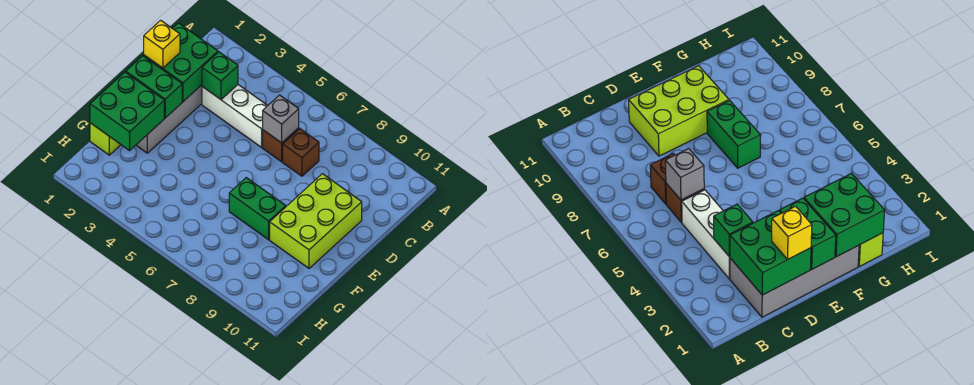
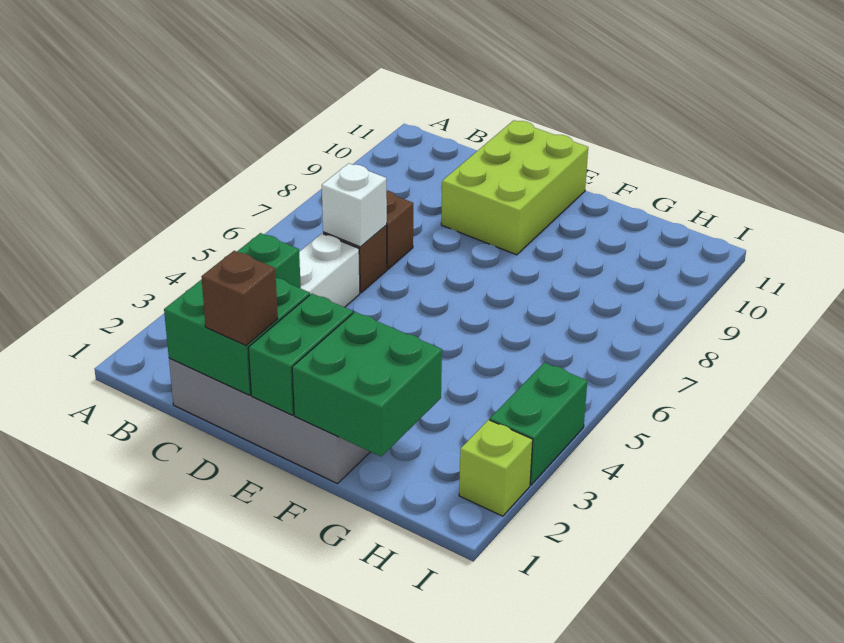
grey 1x1 brick [263,95,299,143] -> white 1x1 brick [322,163,387,247]
yellow 1x1 brick [144,20,180,68] -> brown 1x1 brick [201,251,278,346]
lime 2x3 brick [270,174,362,268] -> lime 2x3 brick turned to [441,120,588,255]
green 1x2 brick [229,178,286,240] -> green 1x2 brick moved to [490,363,587,485]
lime 1x1 brick [90,123,121,155] -> lime 1x1 brick moved to [459,420,533,516]

